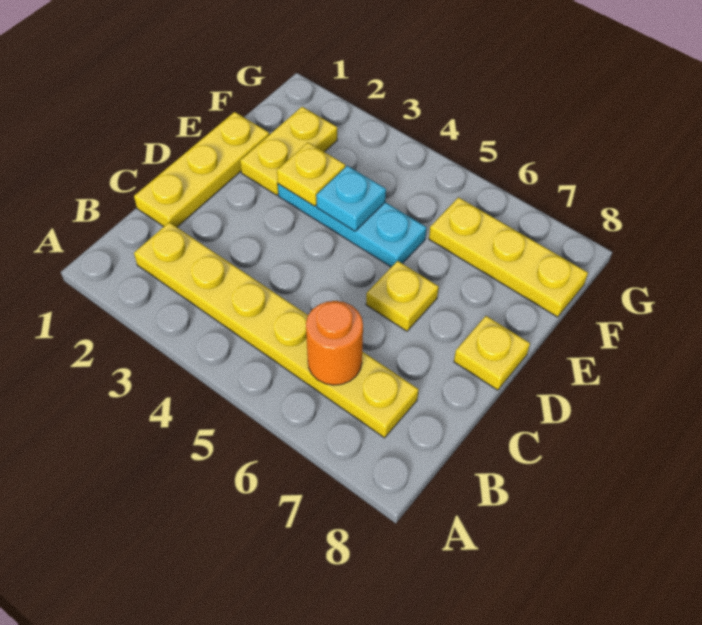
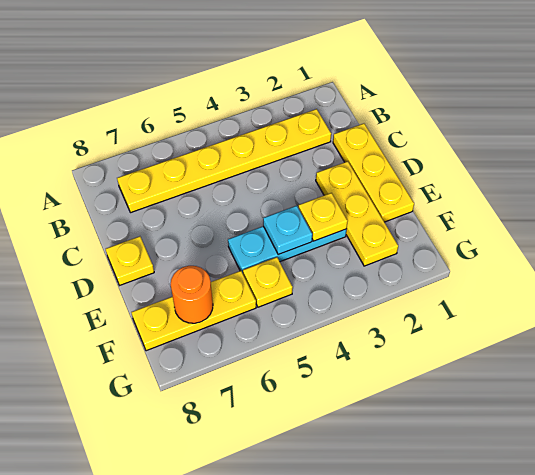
orange 1x1 round brick [306,301,363,385] -> orange 1x1 round brick moved to [171,266,213,323]
yellow 1x1 plate [366,261,439,331] -> yellow 1x1 plate moved to [243,257,293,307]
yellow 1x2 plate [240,107,337,195] -> yellow 1x3 plate [316,161,398,266]

